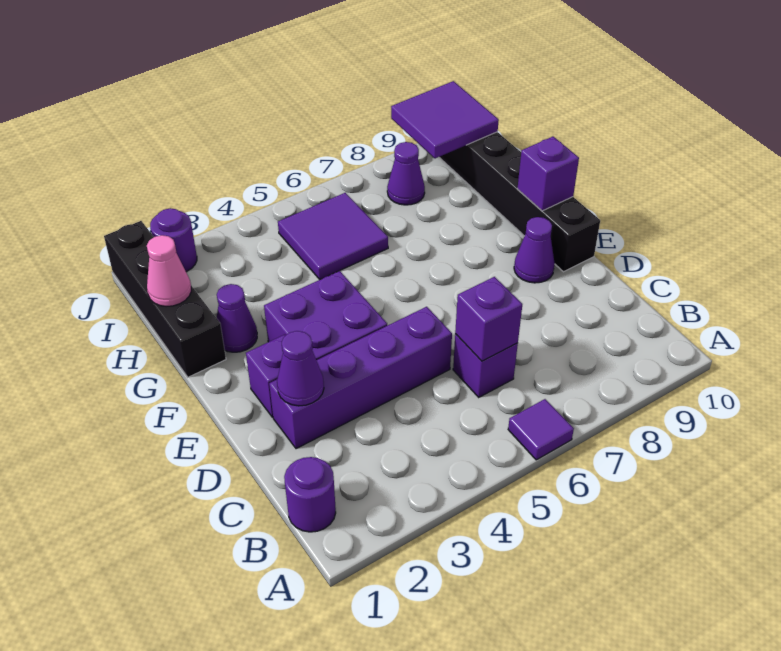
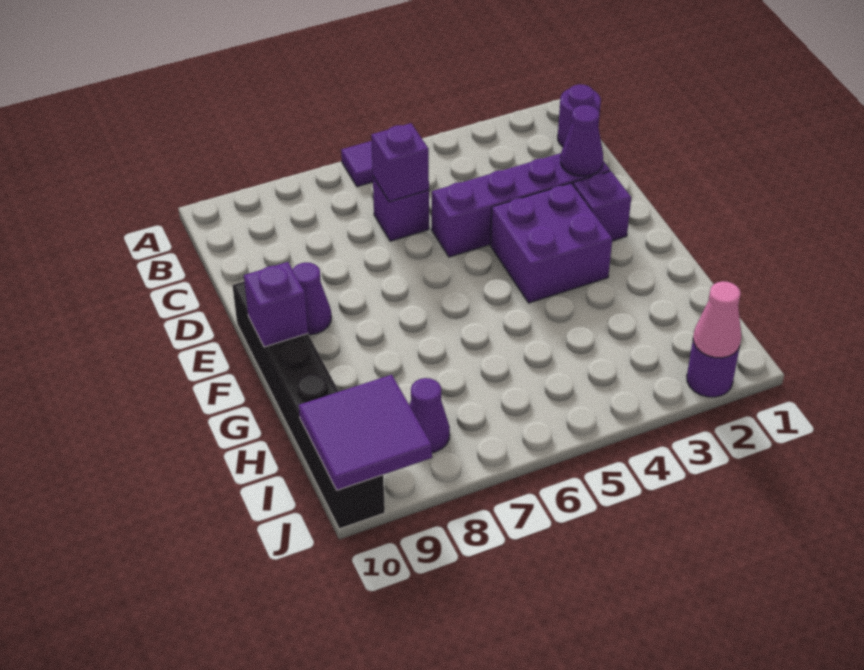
black 1x4 brick [104,221,226,377] -> none
purple 1x1 cone [217,284,257,352] -> none
pink 1x1 cone [147,235,191,307] -> pink 1x1 cone moved to [693,281,741,358]
purple 2x2 tile [278,193,388,279] -> none

